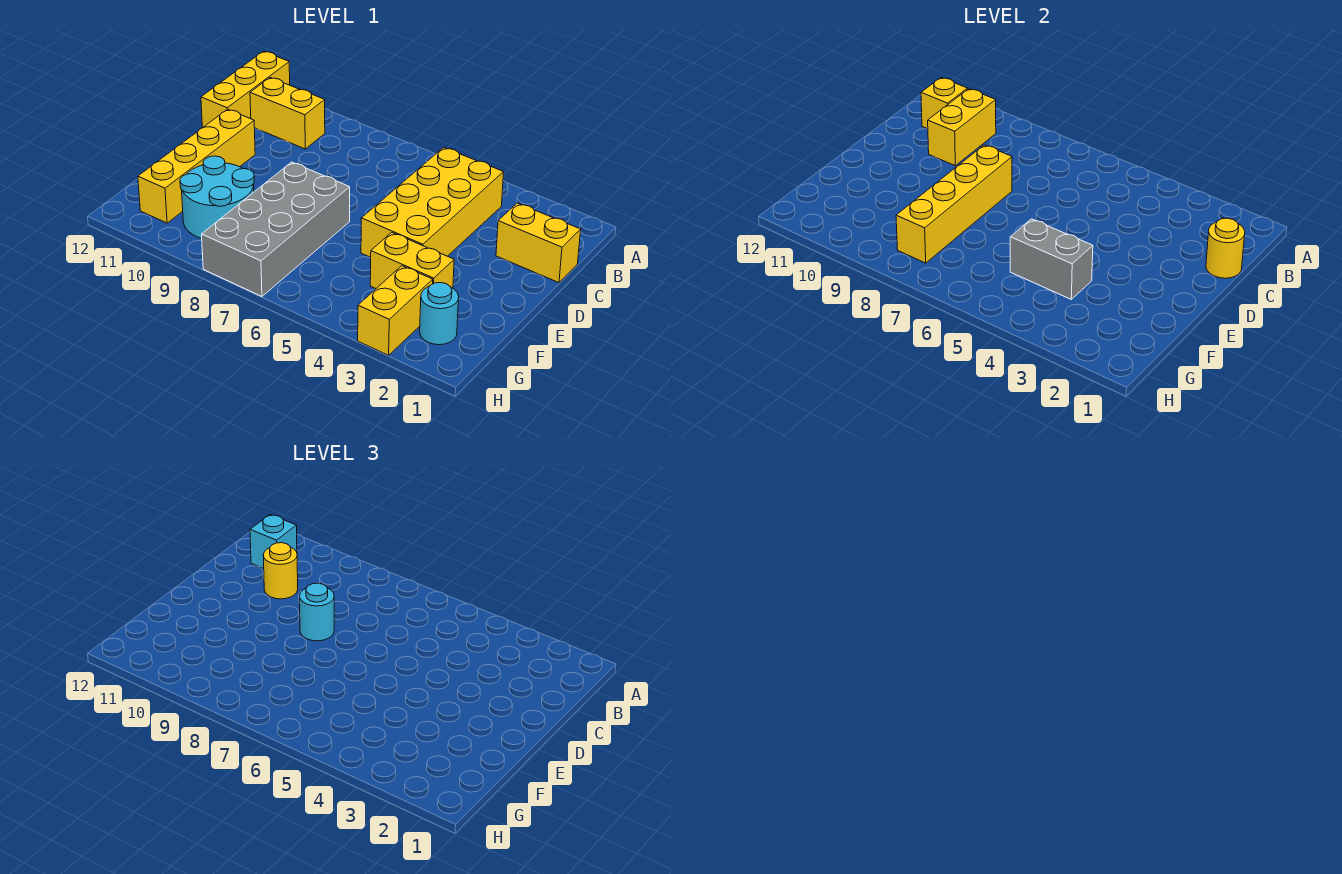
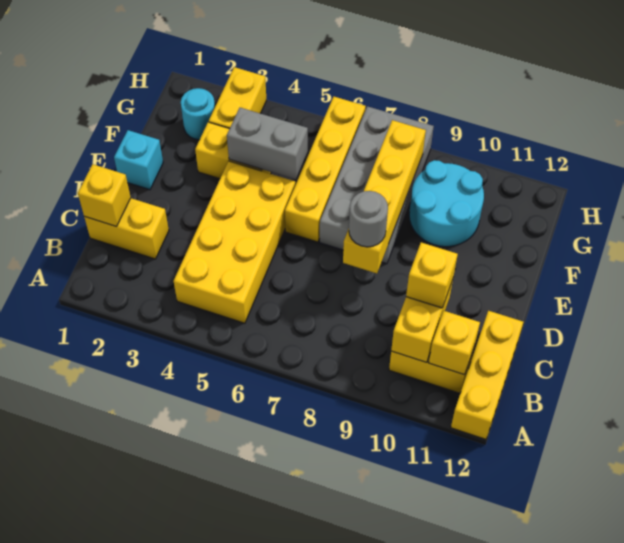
cyan 1x1 brick [250,515,297,569] -> cyan 1x1 brick moved to [114,130,163,190]
yellow 1x1 round brick [1206,218,1245,278] -> yellow 1x1 brick [78,164,131,227]
yellow 1x1 round brick [263,543,298,599] -> yellow 1x1 brick [406,243,458,308]
cyan 1x1 round brick [300,583,334,641] -> grey 1x1 round brick [349,191,388,247]
yellow 1x4 brick [138,109,255,223] -> yellow 1x4 brick moved to [285,97,366,242]

